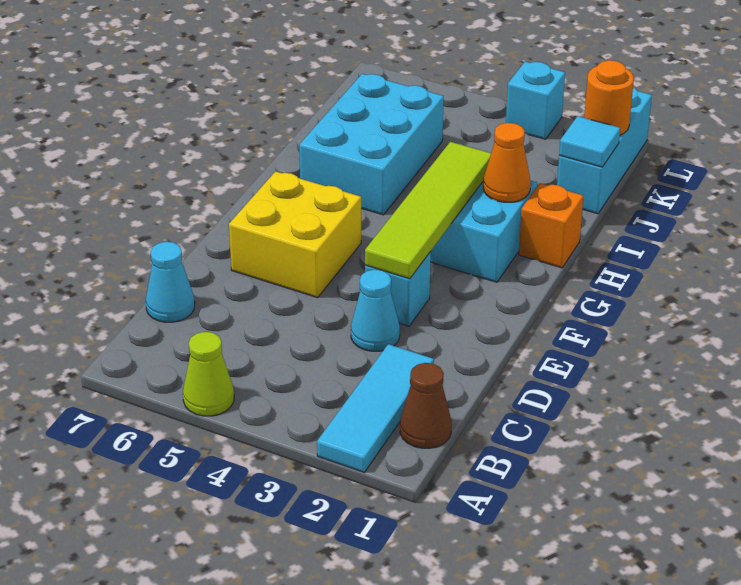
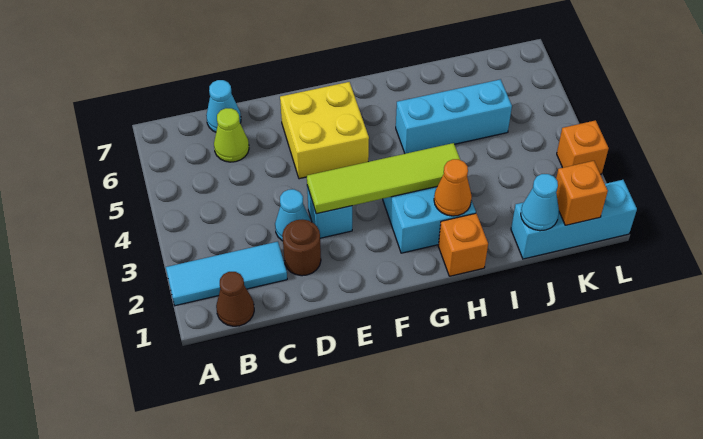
lime 1x1 cone [183,332,234,416] -> lime 1x1 cone moved to [214,108,249,162]
none -> brown 1x1 round brick [282,220,321,276]
cyan 2x3 brick [299,74,444,215] -> cyan 1x3 brick [396,79,512,154]
cyan 1x1 tile [559,116,620,167] -> cyan 1x1 cone [521,174,559,231]
orange 1x1 round brick [584,60,634,135] -> orange 1x1 brick [556,161,608,225]
cyan 1x1 brick [506,62,565,139] -> orange 1x1 brick [557,120,609,174]

